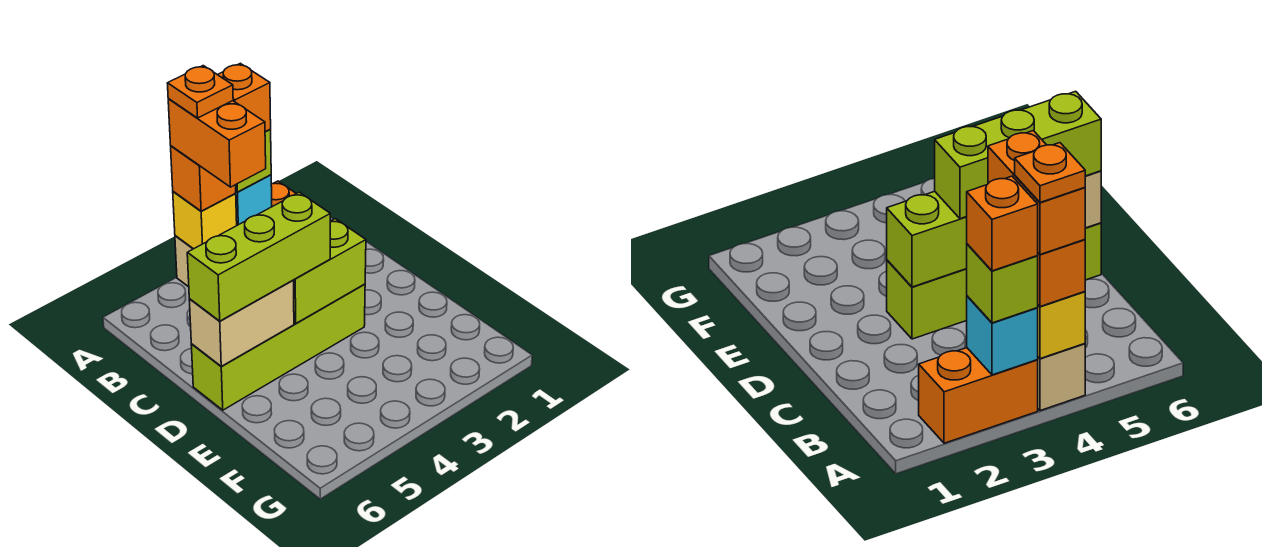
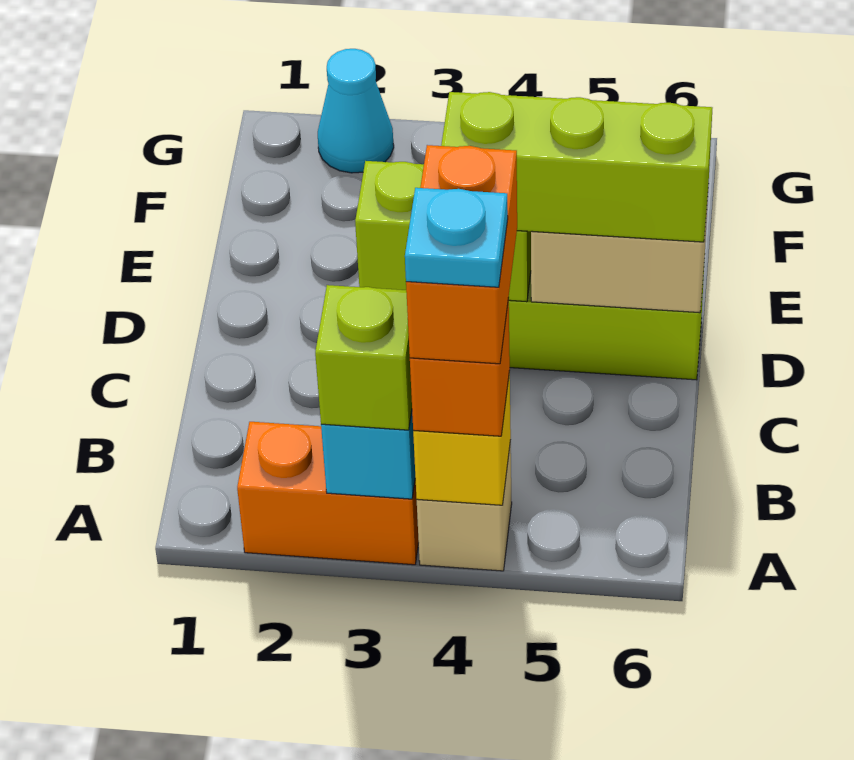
orange 1x1 brick [218,63,271,132] -> none
orange 1x1 plate [167,66,233,118] -> cyan 1x1 plate [405,188,508,287]
none -> cyan 1x1 cone [318,49,394,173]

